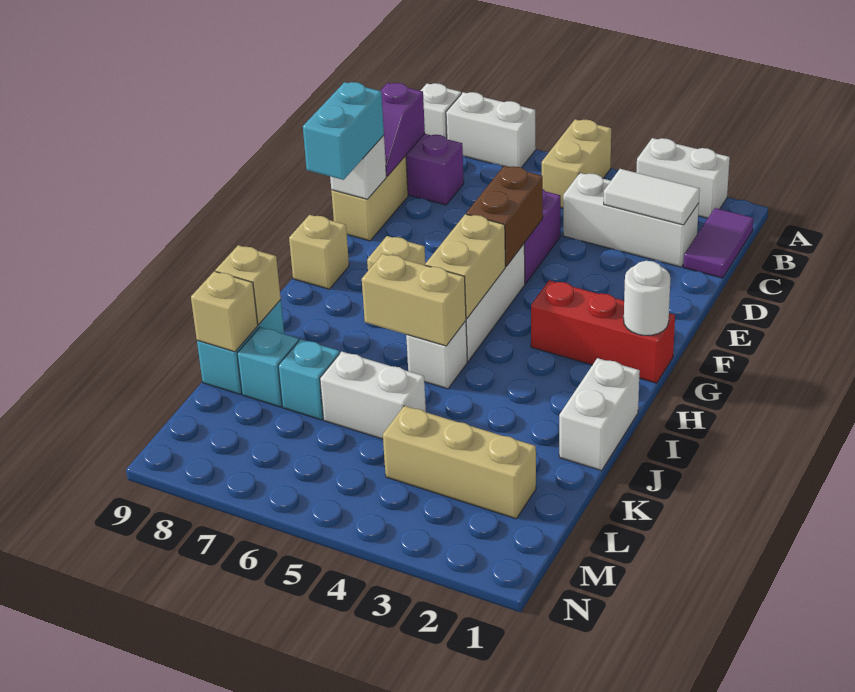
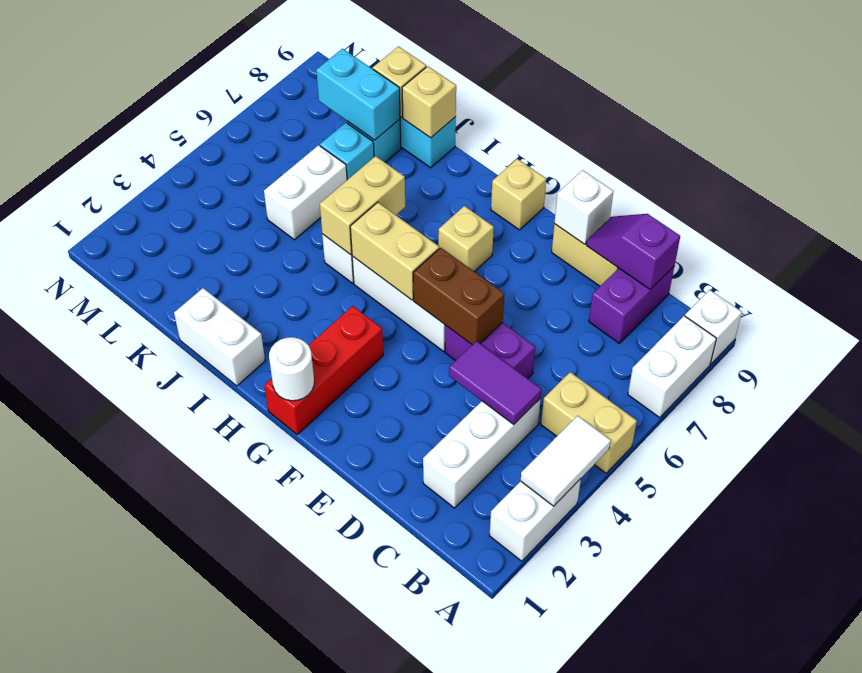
purple 1x2 tile [684,208,753,278] -> purple 1x2 tile moved to [449,341,542,424]
white 1x2 tile [604,169,700,225] -> white 1x2 tile moved to [521,416,611,506]
cyan 1x2 brick [303,82,384,180] -> cyan 1x2 brick moved to [316,49,400,140]
tan 1x3 brick [383,406,536,519] -> none

